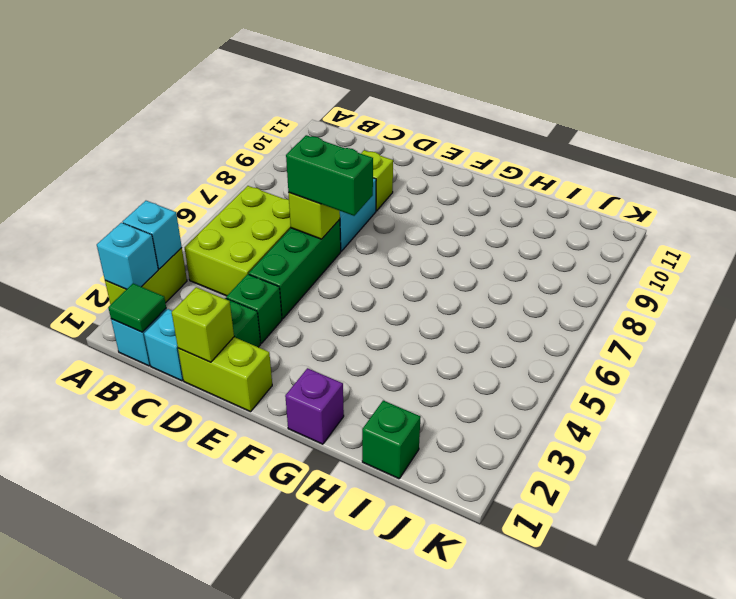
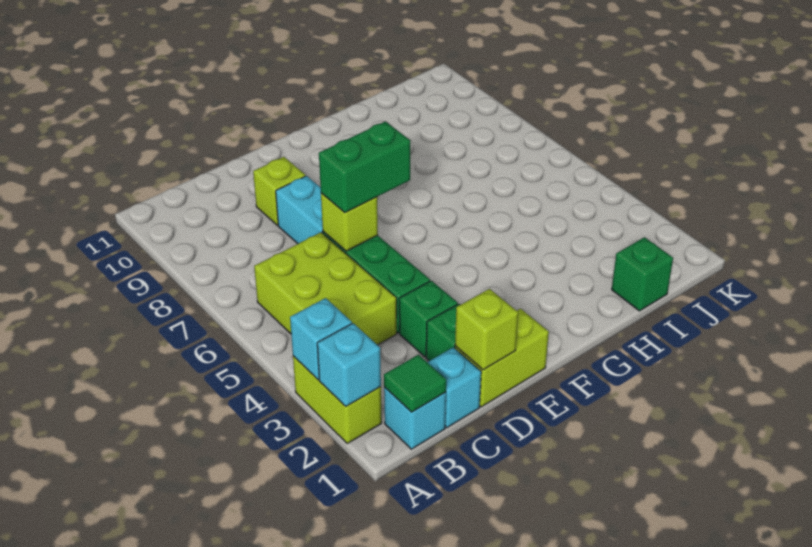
purple 1x1 brick [285,368,344,444] -> none

